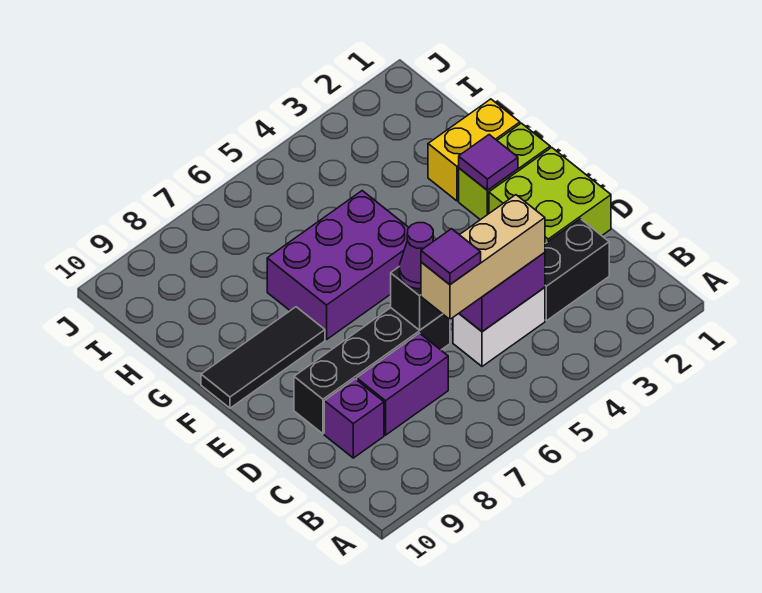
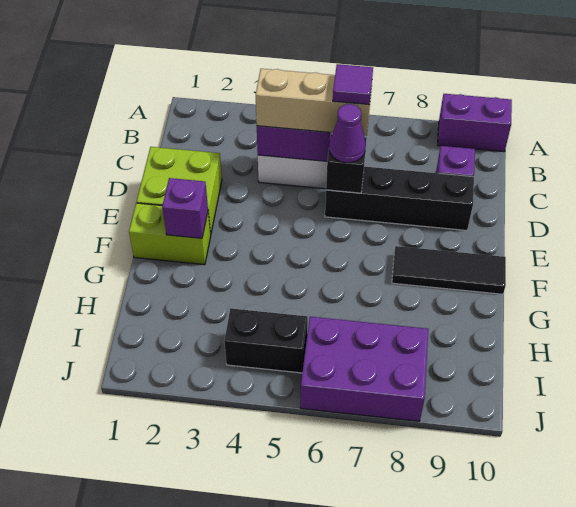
black 1x2 brick [545,219,609,321] -> black 1x2 brick moved to [224,308,308,373]
purple 1x2 brick [357,333,448,435] -> purple 1x2 brick moved to [438,94,512,152]
purple 1x1 tile [459,135,518,190] -> purple 1x1 brick [162,178,208,238]
purple 2x3 brick [267,191,409,340] -> purple 2x3 brick moved to [300,317,429,421]
yellow 1x2 brick [428,99,520,201] -> none

